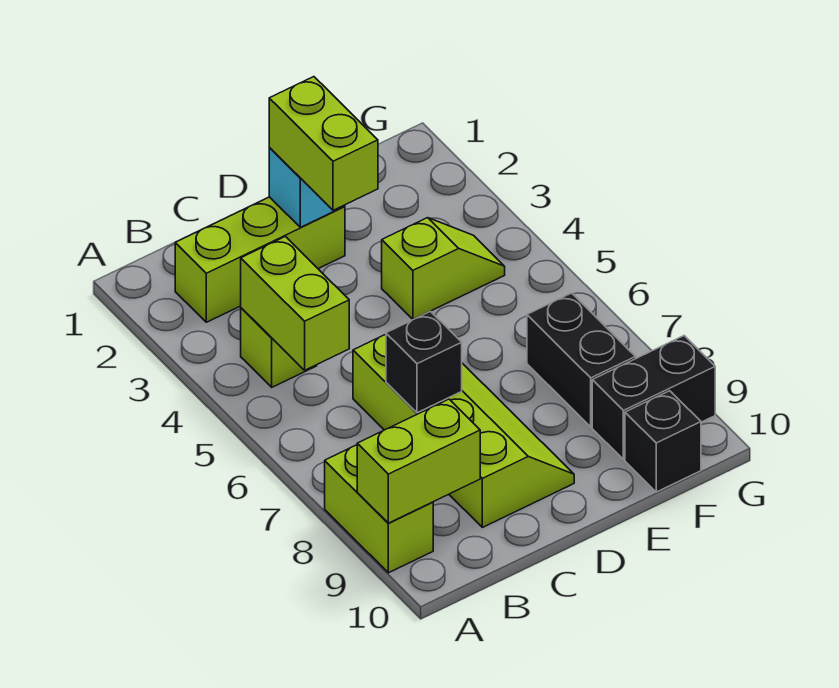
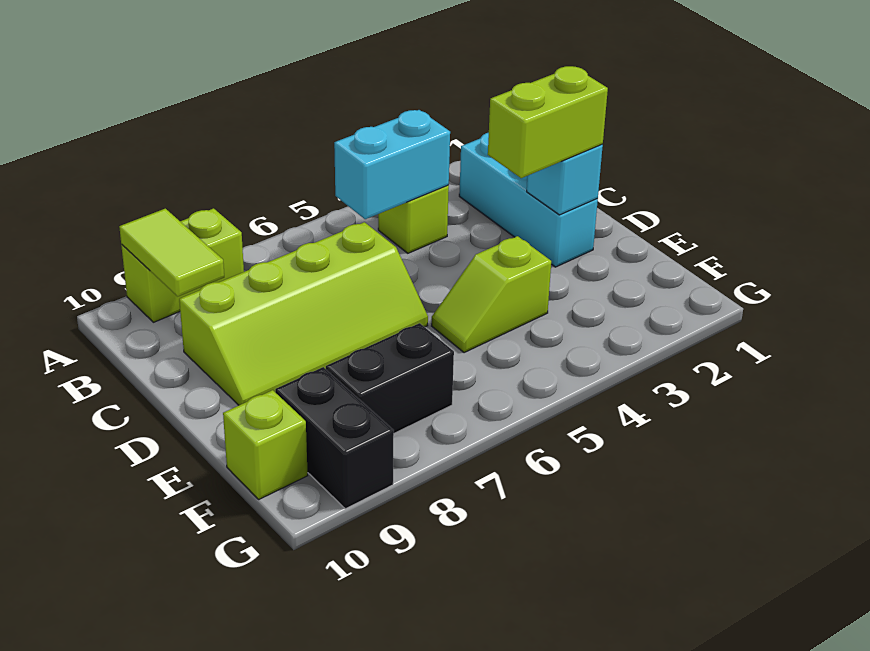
lime 1x2 brick [357,399,480,523] -> lime 1x2 tile [119,209,224,296]
lime 1x3 brick [175,197,345,322] -> cyan 1x3 brick [459,133,598,267]
lime 1x2 brick [241,236,349,370] -> cyan 1x2 brick [334,110,450,219]
black 1x1 brick [386,311,462,413] -> none
lime 1x2 slope [382,218,505,319] -> lime 1x2 slope turned to [432,236,551,353]
black 1x1 brick [625,391,701,492] -> lime 1x1 brick [223,390,308,499]

